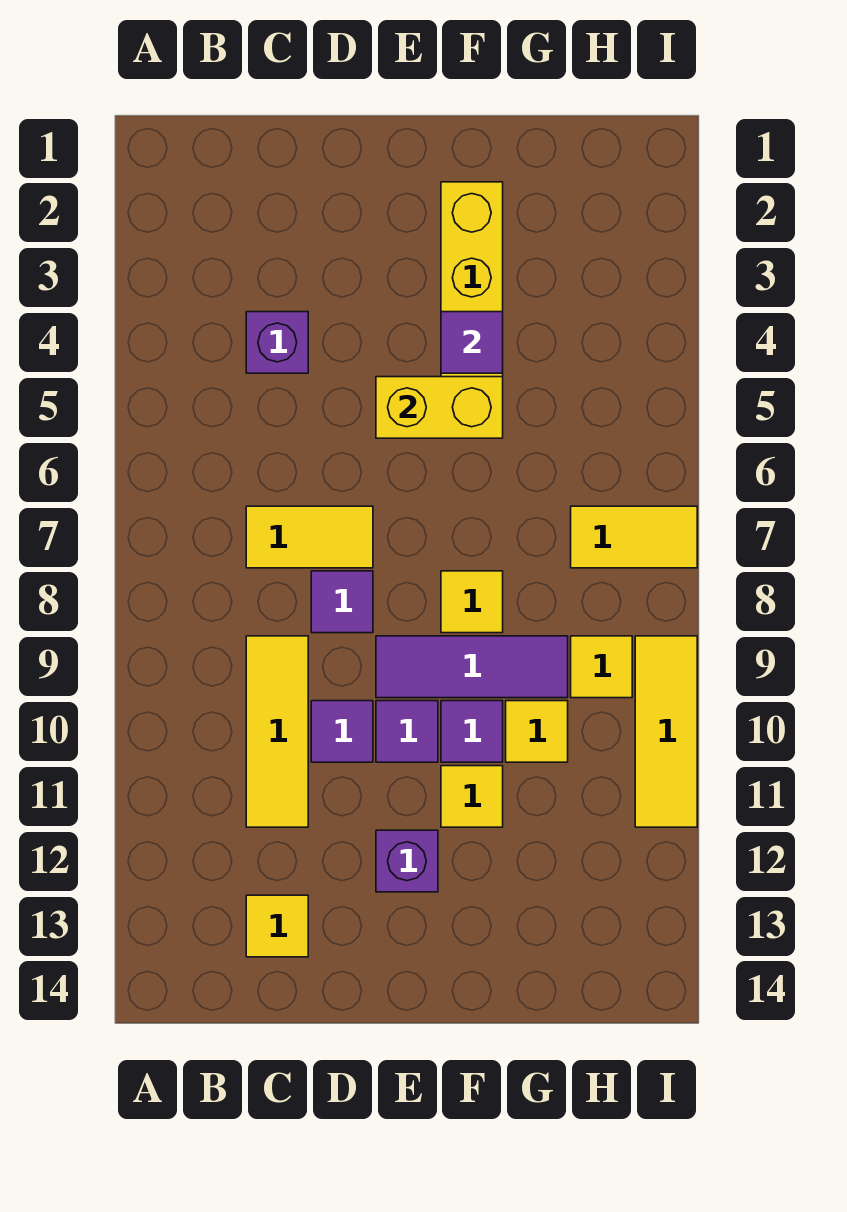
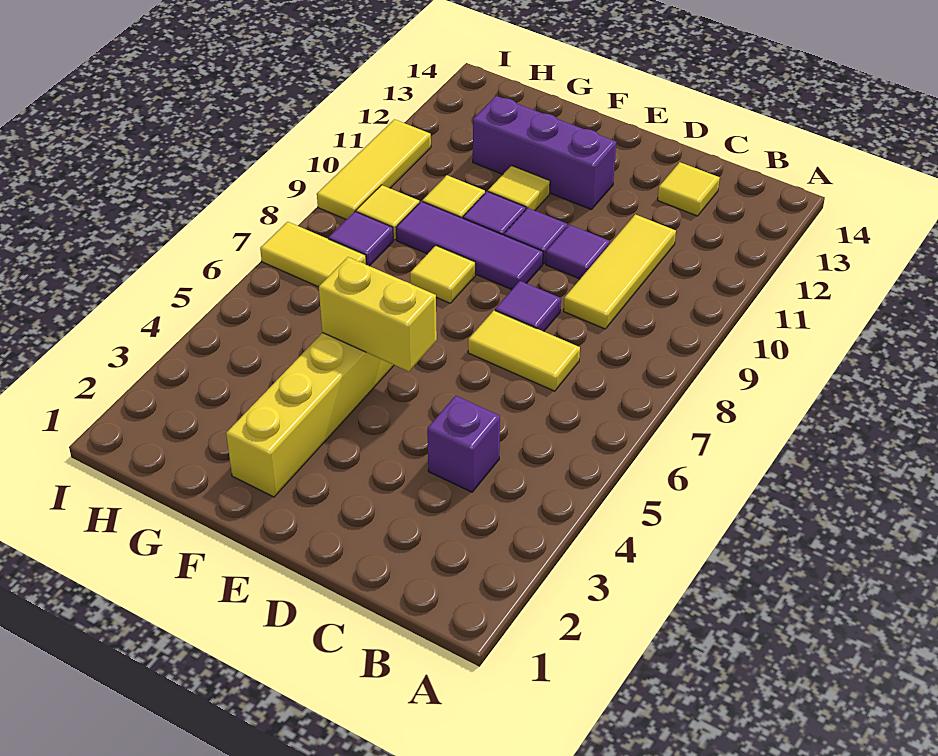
purple 1x1 brick [376,830,438,892] -> purple 1x3 brick [473,96,616,209]
purple 1x1 tile [441,312,503,373] -> purple 1x1 tile moved to [329,212,393,266]

